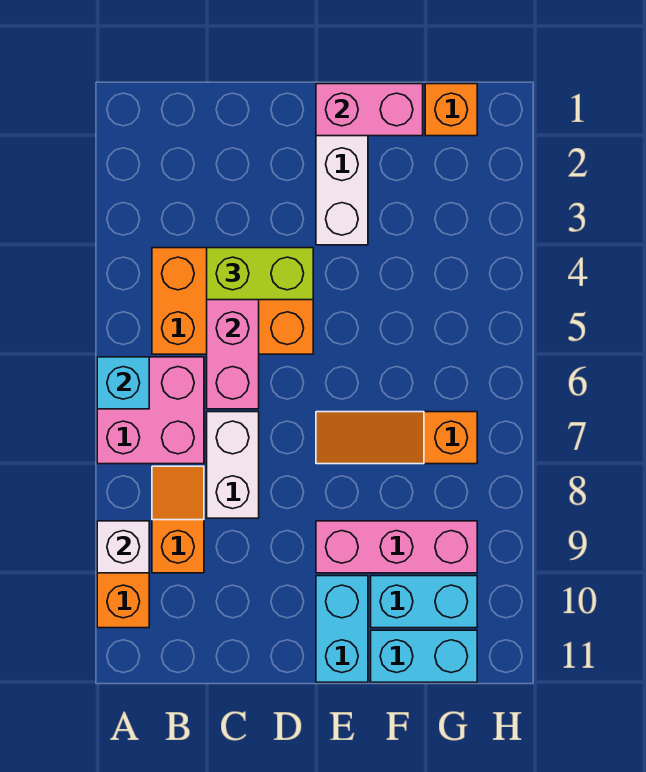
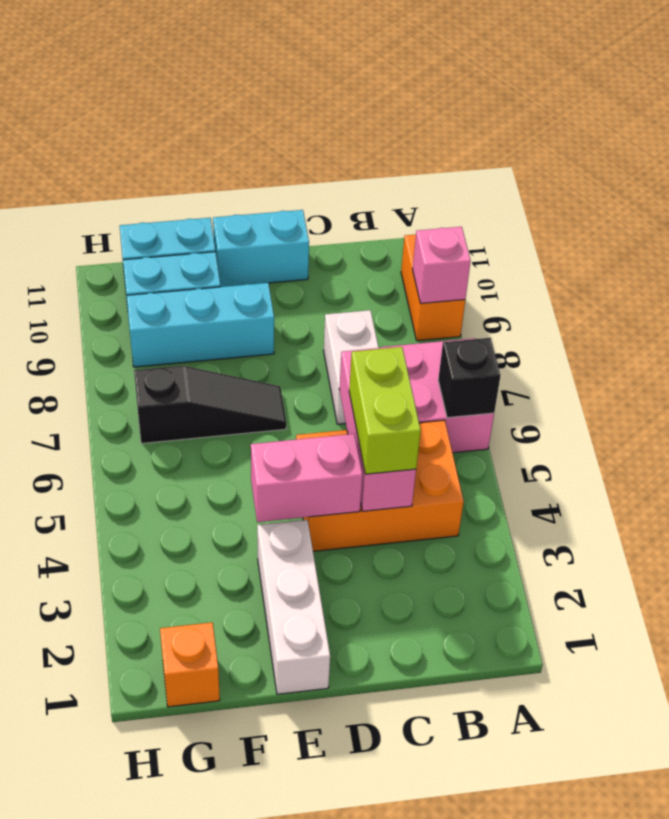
cyan 1x1 brick [97,357,149,409] -> black 1x1 brick [438,338,501,418]
white 1x1 brick [97,521,149,573] -> pink 1x1 brick [413,227,471,304]
orange 1x2 slope [152,466,204,573] -> none
lime 1x2 brick [207,248,313,300] -> lime 1x2 brick turned to [349,347,421,474]
pink 1x2 brick [316,84,423,136] -> pink 1x2 brick moved to [251,434,363,522]
orange 1x3 slope [316,412,477,464] -> black 1x3 slope [134,366,286,444]
pink 1x3 brick [316,521,477,573] -> cyan 1x3 brick [127,283,274,367]
cyan 1x2 brick [316,576,368,682] -> cyan 1x2 brick turned to [213,210,309,287]

